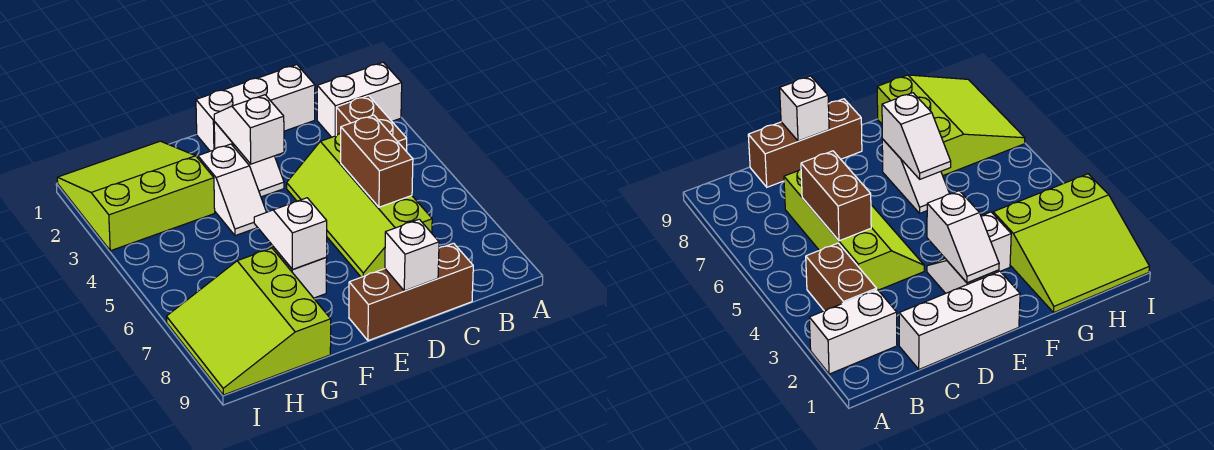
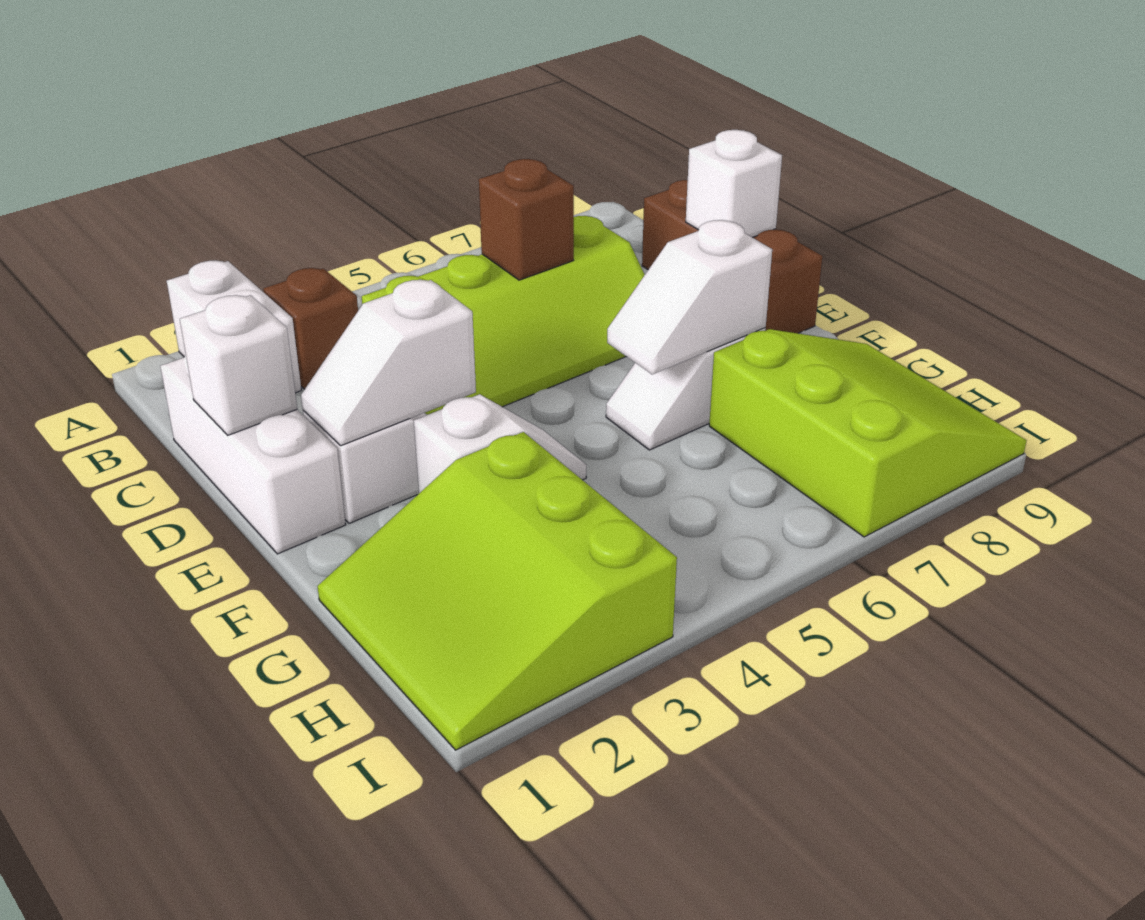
brown 1x2 brick [336,96,407,152] -> brown 1x1 brick [263,268,358,389]
brown 1x2 brick [341,115,413,207] -> brown 1x1 brick [479,159,574,280]
none -> white 1x1 brick [180,295,297,435]
lime 3x3 slope [166,248,331,395] -> lime 3x3 slope turned to [709,329,1027,537]

